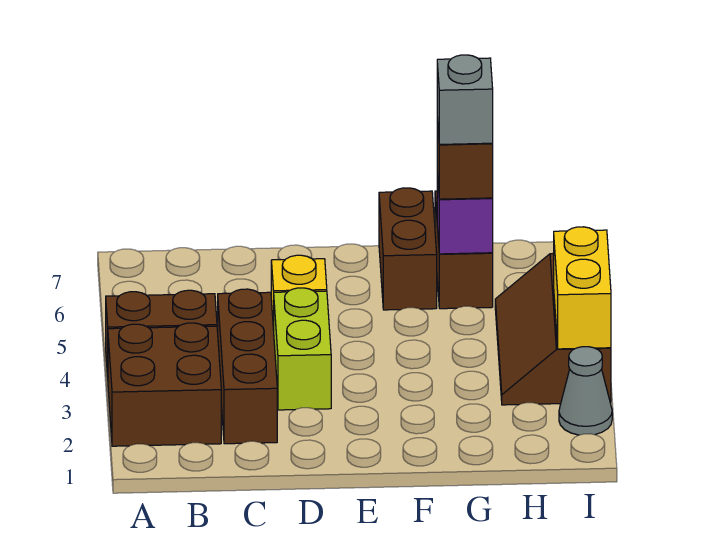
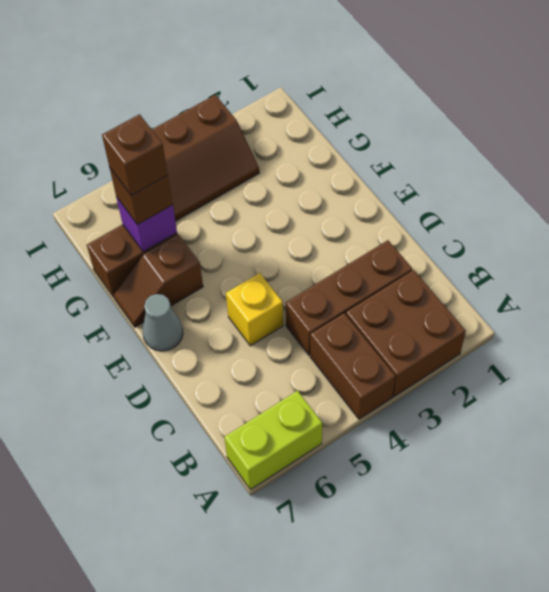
lime 1x2 brick [274,288,331,410] -> lime 1x2 brick moved to [224,391,322,490]
brown 1x2 brick [379,188,437,310] -> brown 1x2 slope [113,234,203,327]
grey 1x1 brick [437,55,493,144] -> brown 1x1 brick [102,114,168,196]
grey 1x1 cone [559,347,612,435] -> grey 1x1 cone moved to [142,294,183,351]
yellow 1x2 brick [554,227,611,349] -> none

